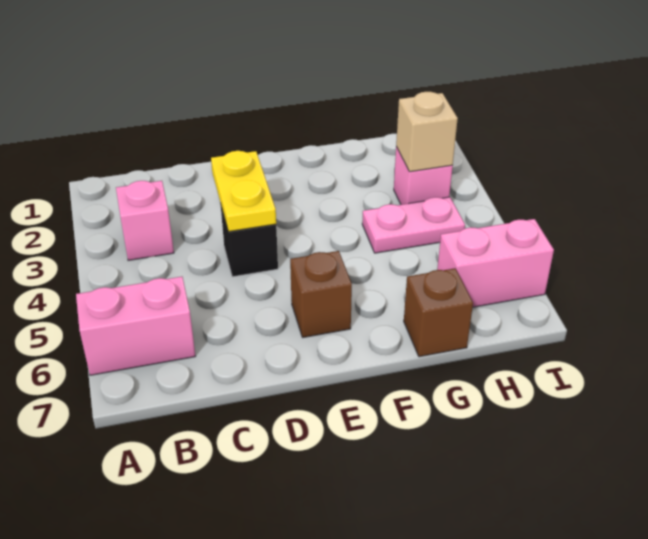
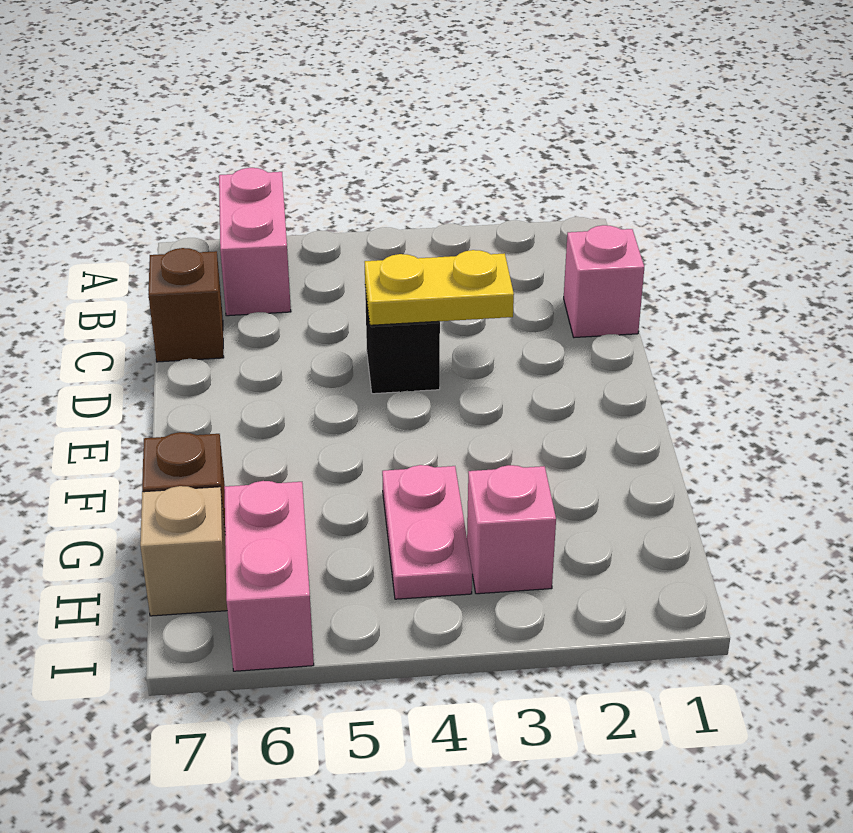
pink 1x1 brick [116,181,174,260] -> pink 1x1 brick moved to [564,225,644,338]
brown 1x1 brick [290,251,352,337] -> brown 1x1 brick moved to [148,248,224,362]
tan 1x1 brick [396,92,458,172] -> tan 1x1 brick moved to [140,486,227,616]

